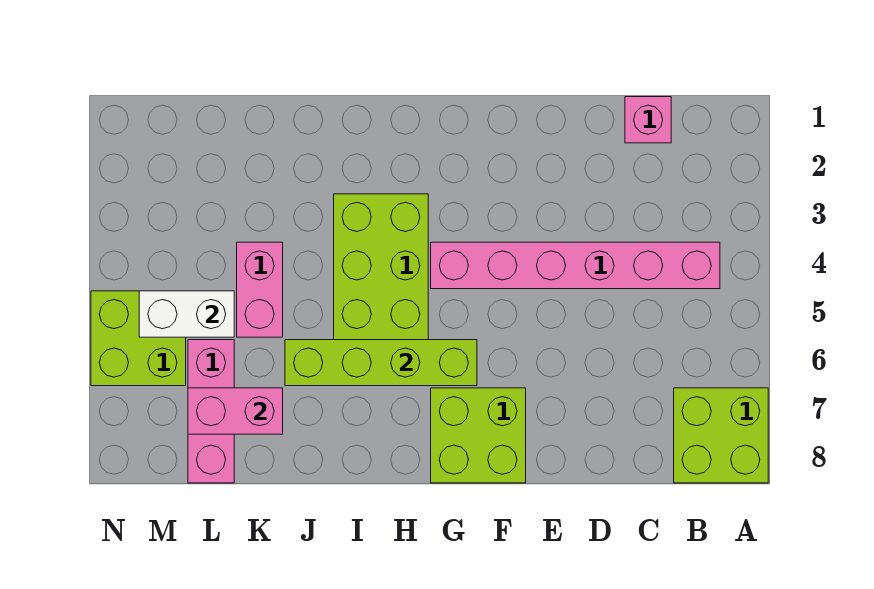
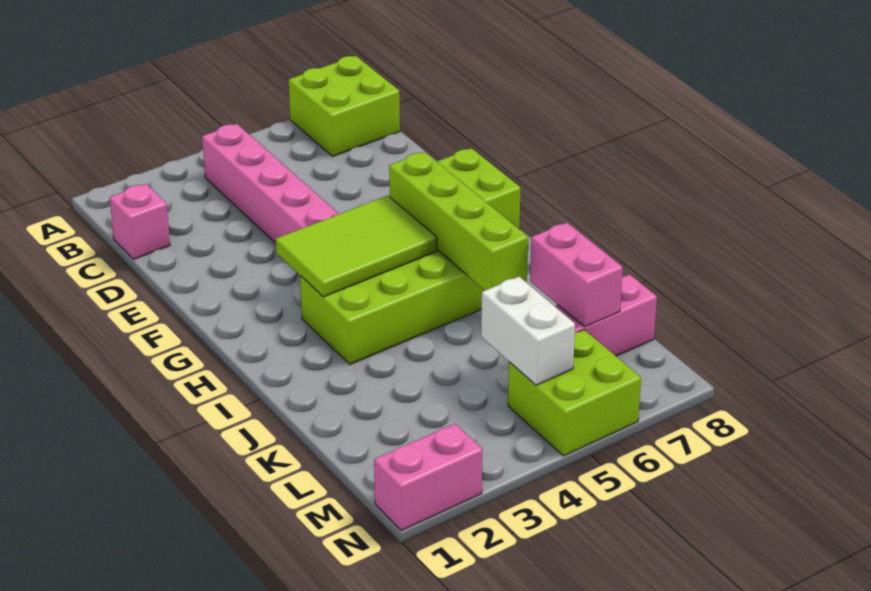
none -> lime 2x3 tile [276,196,437,297]
pink 1x2 brick [237,242,283,337] -> pink 1x2 brick moved to [374,424,483,531]

